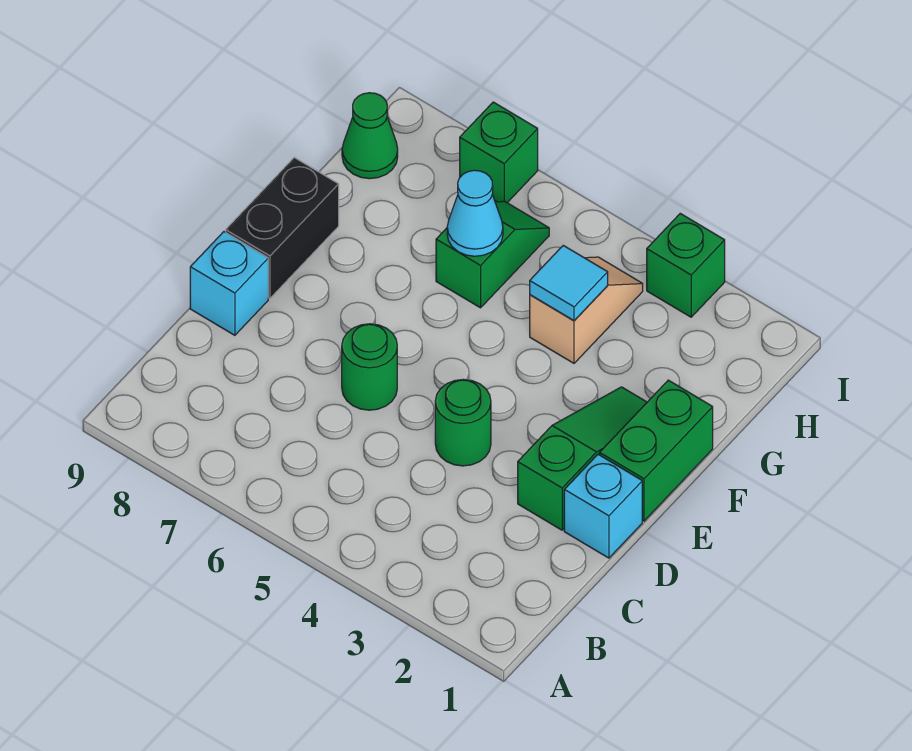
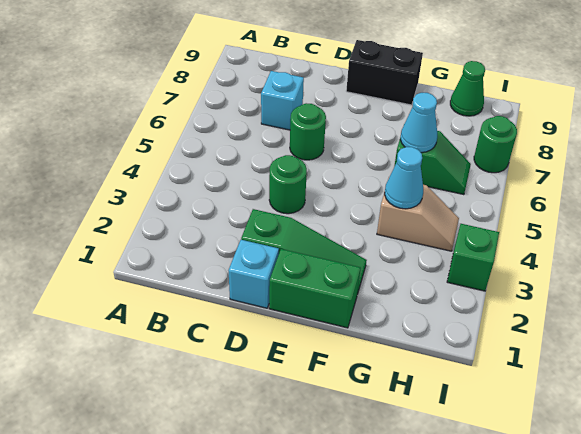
cyan 1x1 brick [190,232,268,335] -> cyan 1x1 brick moved to [261,71,304,130]
cyan 1x1 tile [530,245,608,320] -> cyan 1x1 cone [385,147,423,209]
green 1x1 brick [460,102,538,203] -> green 1x1 round brick [474,116,517,173]

